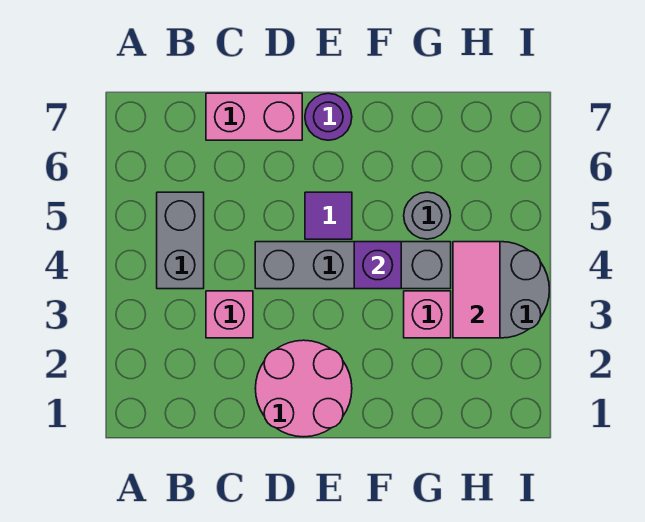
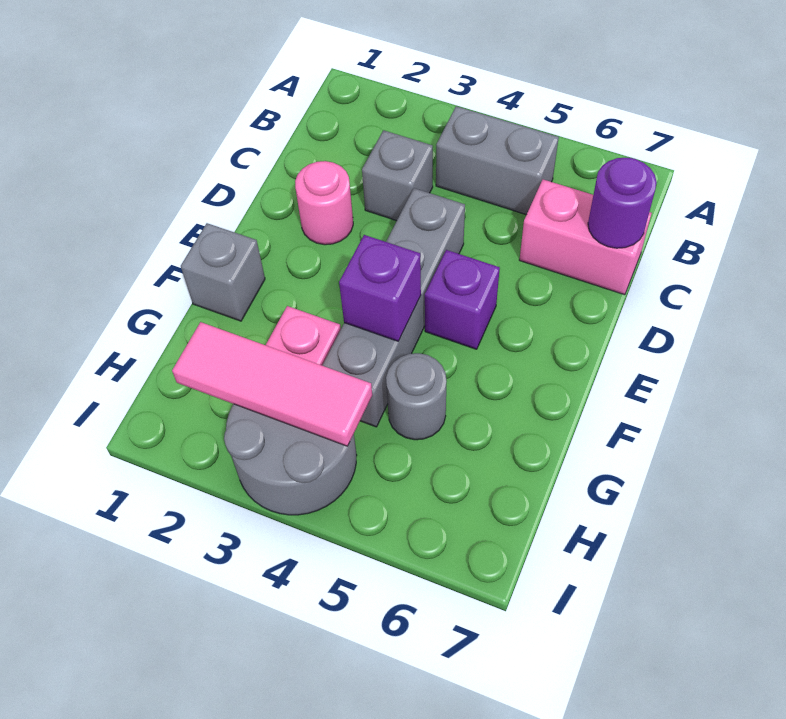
pink 1x1 brick [206,291,253,338] -> grey 1x1 brick [362,130,433,221]
pink 1x2 brick [206,93,302,140] -> pink 1x2 brick turned to [519,179,652,295]
pink 2x2 round brick [255,340,352,437] -> pink 1x1 round brick [295,161,353,245]
purple 1x1 tile [305,192,352,239] -> purple 1x1 brick [425,250,500,349]
purple 1x1 round brick [305,93,352,140] -> purple 1x1 round brick moved to [588,158,657,248]
none -> grey 1x1 brick [181,223,265,321]
pink 1x2 tile [453,242,500,338] -> pink 1x3 tile [172,322,372,446]

